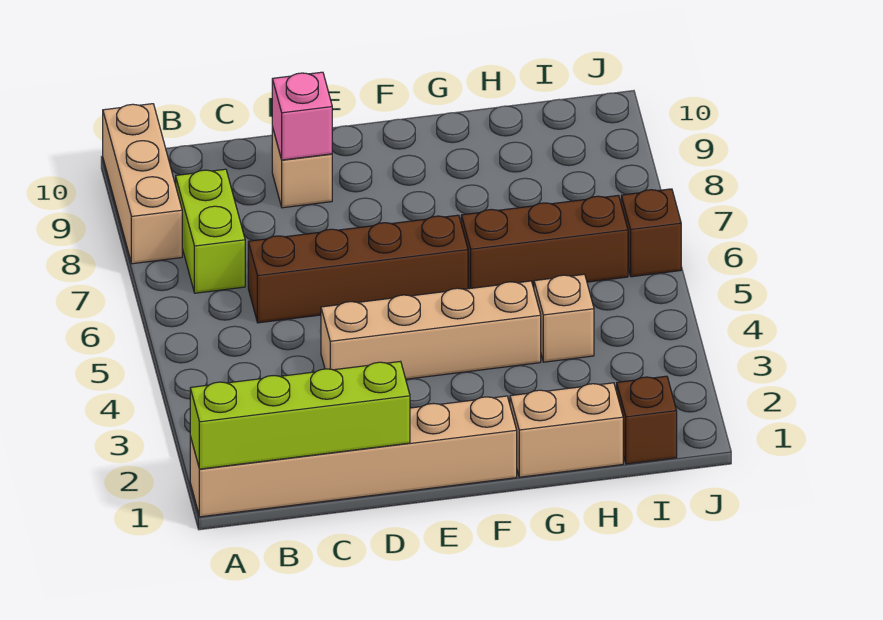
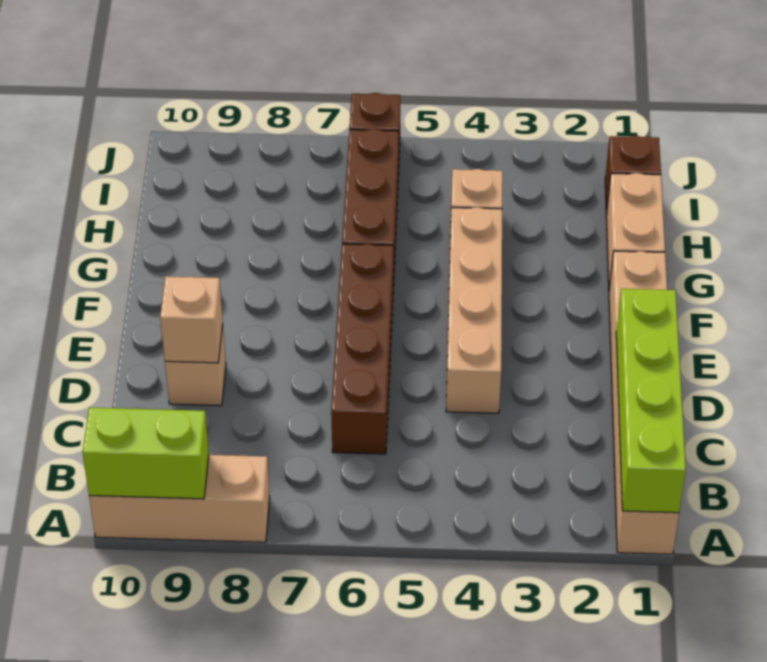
lime 1x2 brick [176,169,245,293] -> lime 1x2 brick moved to [83,407,209,499]
pink 1x1 brick [272,72,332,160] -> tan 1x1 brick [160,276,223,363]

